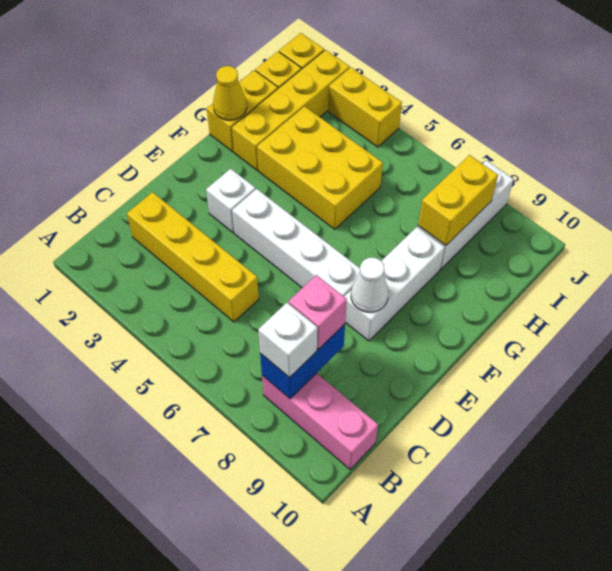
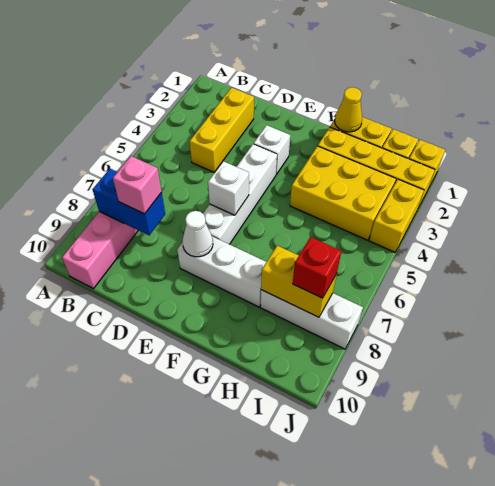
white 1x1 brick [258,303,318,378] -> white 1x1 brick moved to [208,161,249,215]
yellow 1x4 brick [127,192,259,322] -> yellow 1x3 brick [190,88,254,172]
yellow 2x3 brick [257,106,383,229] -> yellow 2x3 brick turned to [290,146,396,240]
none -> red 1x1 brick [293,237,341,298]

